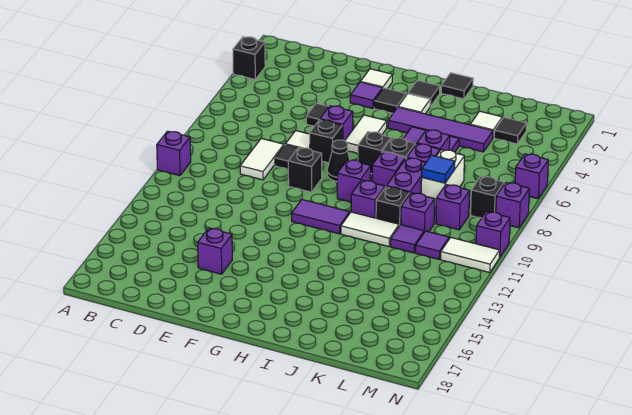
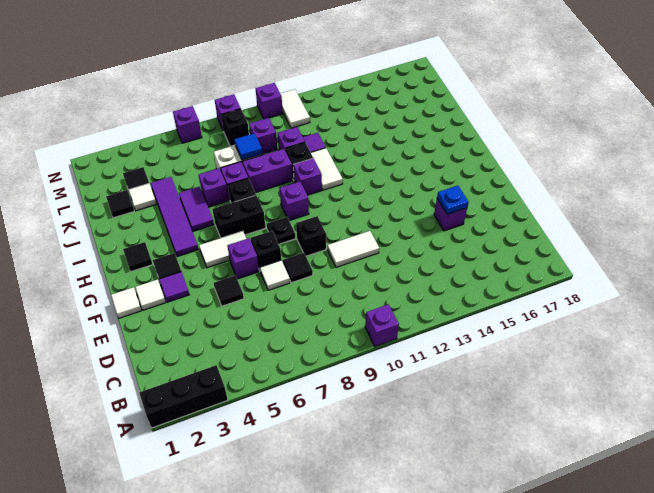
black 1x1 brick [233,37,265,79] -> black 1x3 brick [140,365,228,428]
white 1x2 tile [240,139,284,180] -> white 1x2 tile moved to [328,231,379,267]
none -> blue 1x1 plate [437,186,469,214]
black 1x1 cone [327,140,350,181] -> black 1x1 plate [267,217,296,244]
purple 1x2 tile [292,200,350,234] -> none
white 1x1 tile [398,94,430,114] -> white 1x1 tile moved to [111,287,142,318]
black 1x1 brick [358,132,391,174] -> black 1x2 brick [213,195,265,238]
black 1x1 tile [441,73,473,99] -> black 1x1 tile moved to [106,190,134,218]
purple 1x1 brick [372,152,405,187] -> none
purple 1x1 tile [416,231,449,259] -> none

